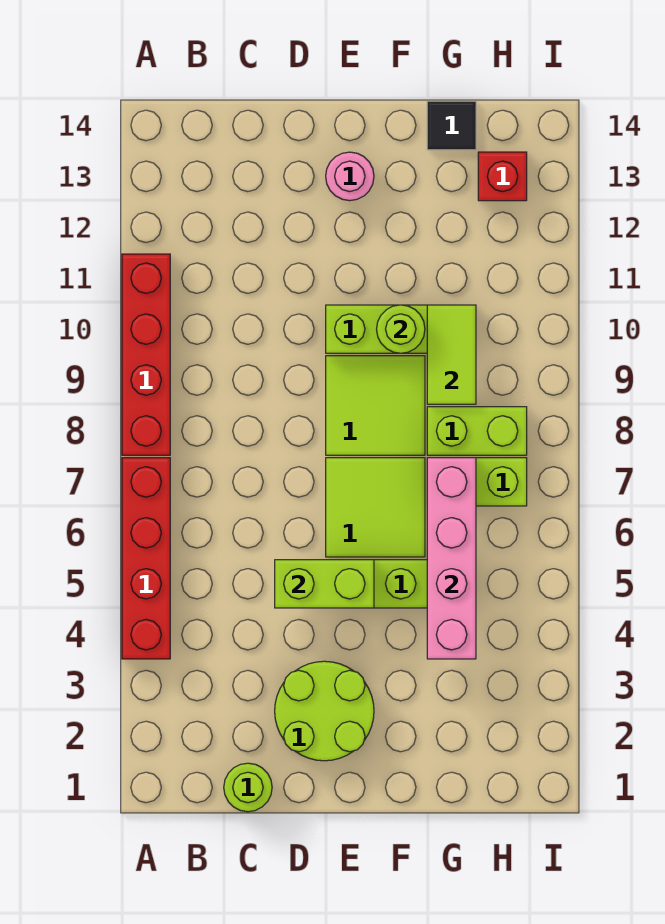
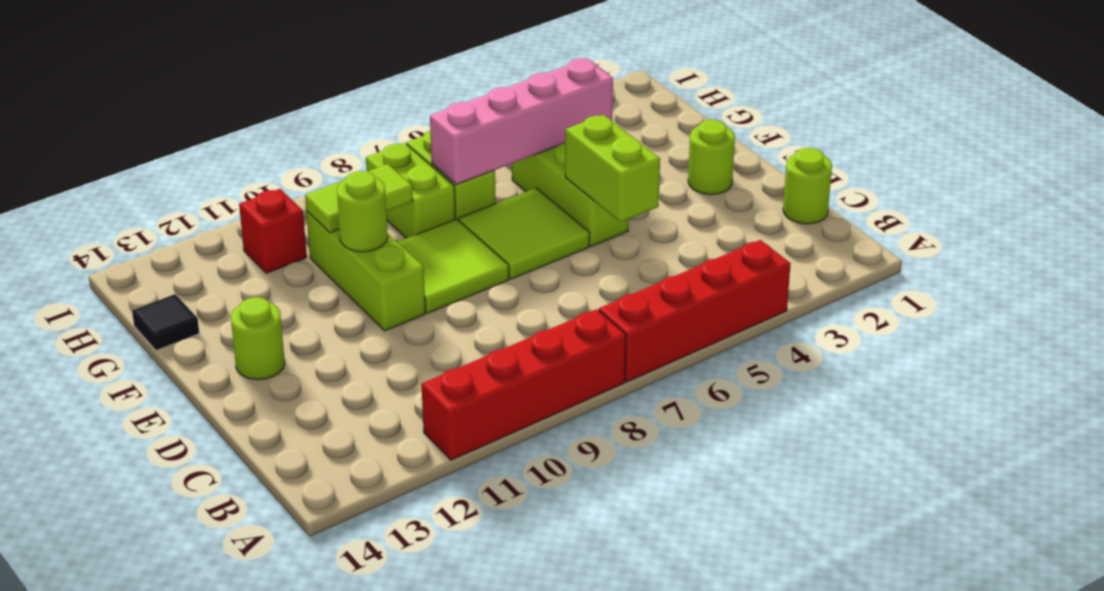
lime 2x2 round brick [275,661,374,761] -> lime 1x1 round brick [688,120,735,195]
pink 1x1 round brick [326,152,374,201] -> lime 1x1 round brick [231,297,285,380]
red 1x1 brick [478,152,527,201] -> red 1x1 brick moved to [239,189,307,273]

